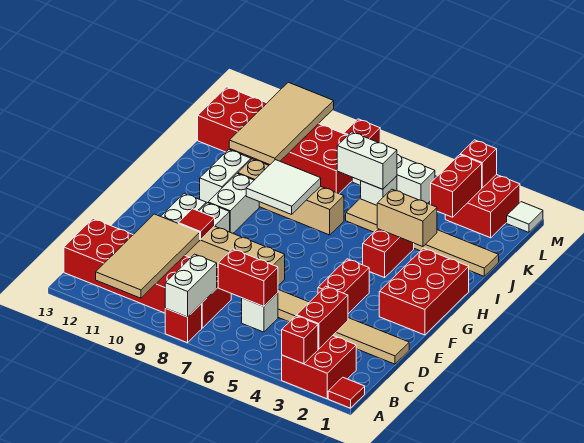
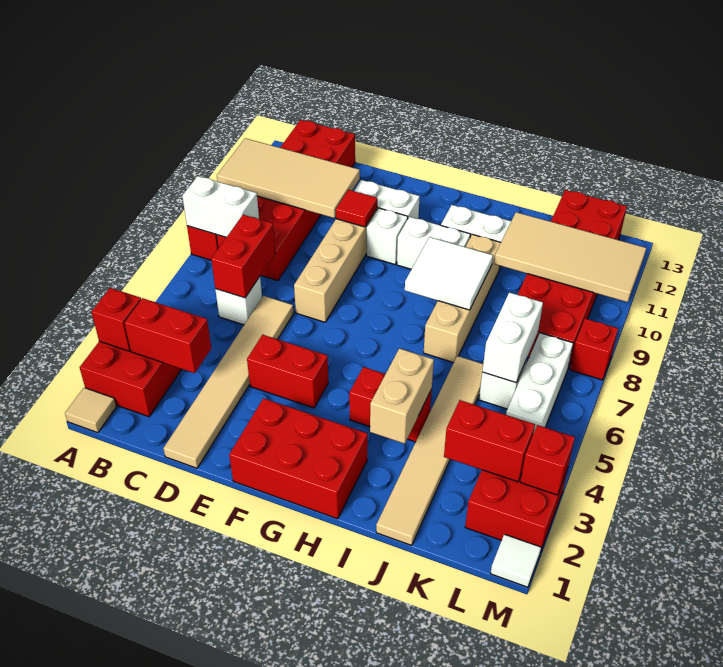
red 1x1 tile [328,377,365,408] -> tan 1x1 tile [65,388,116,433]

